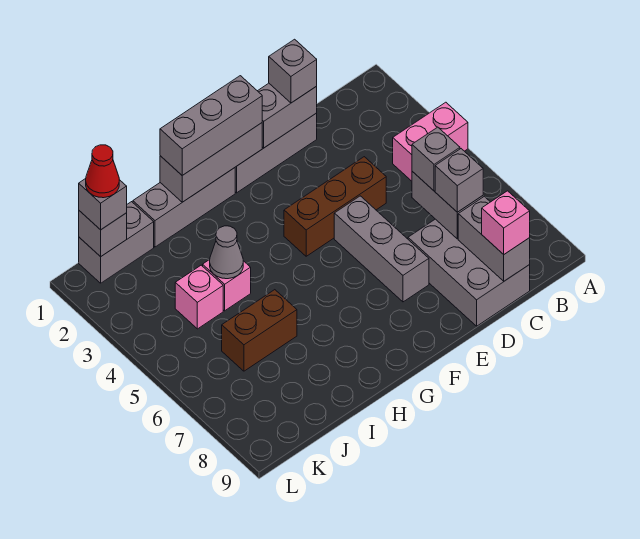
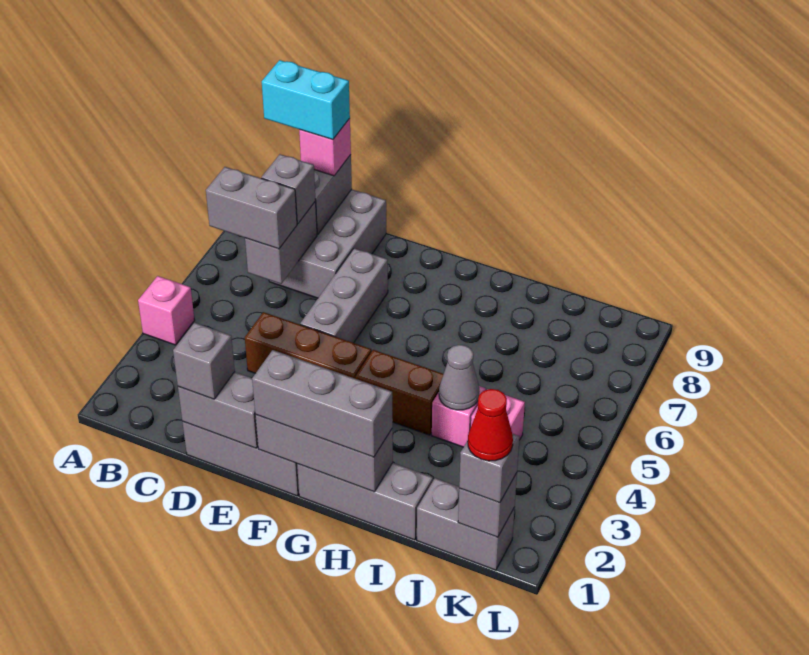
pink 1x2 brick [393,102,468,181] -> pink 1x1 brick [138,276,195,345]
none -> cyan 1x2 brick [262,60,350,139]
grey 1x1 brick [412,127,460,191] -> grey 1x2 brick [206,167,297,249]
brown 1x2 brick [222,290,297,371] -> brown 1x2 brick moved to [356,350,443,435]

